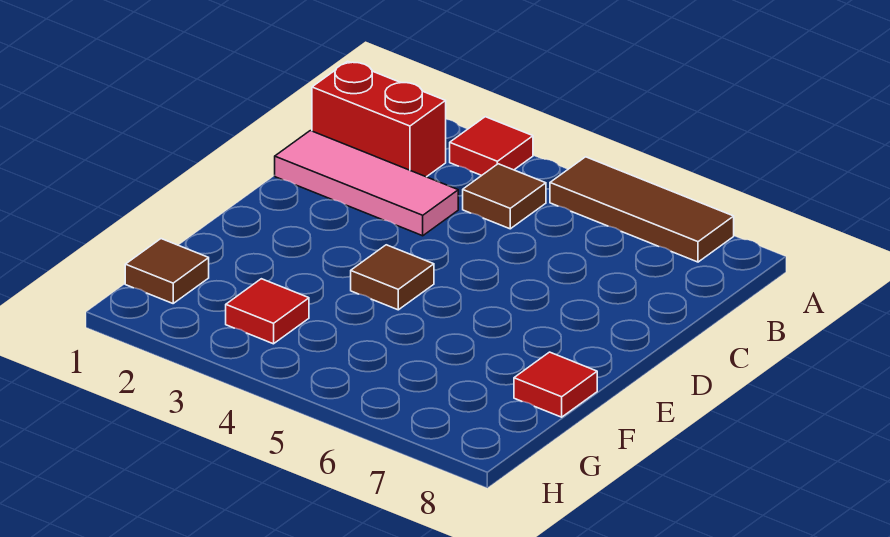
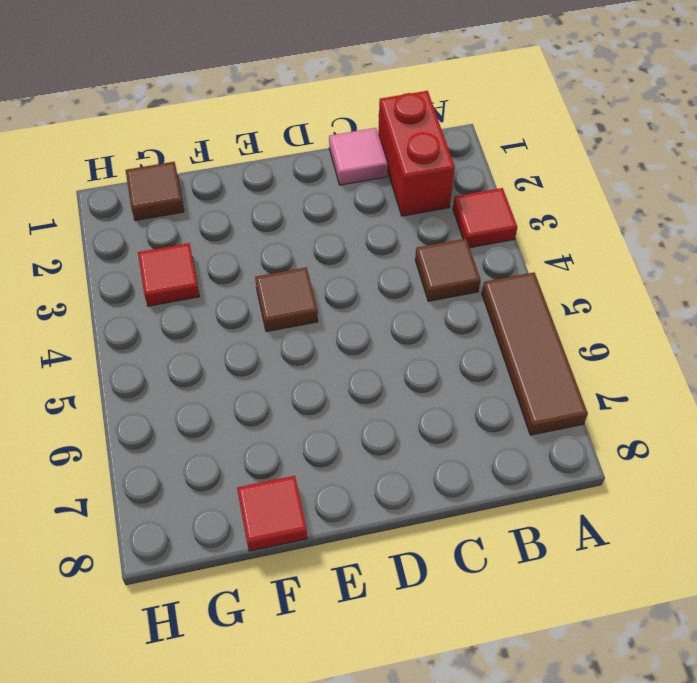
pink 1x3 tile [275,131,458,236] -> pink 1x1 tile [329,128,388,185]

